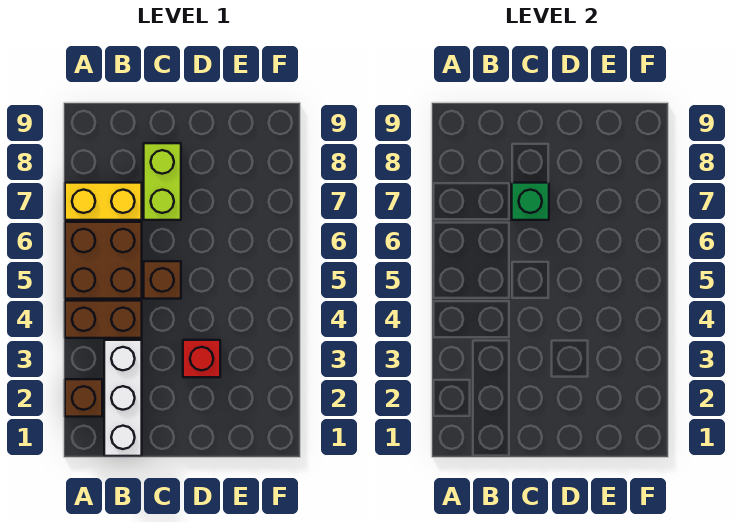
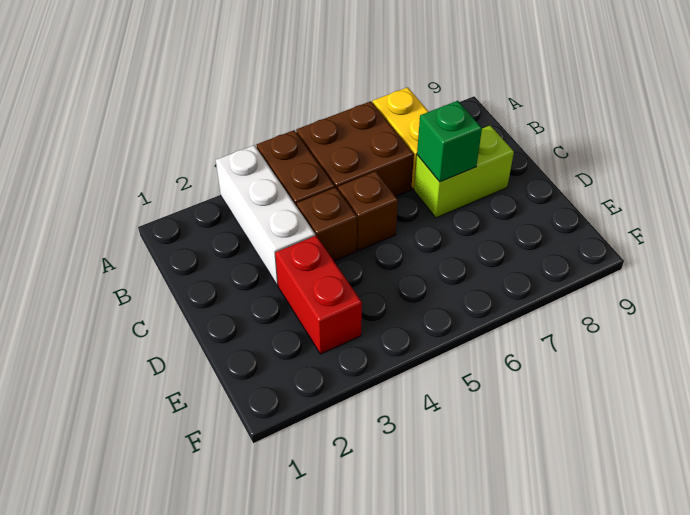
brown 1x1 brick [65,379,102,417] -> brown 1x1 brick moved to [297,187,357,261]
white 1x3 brick [104,340,142,456] -> white 1x3 brick turned to [216,145,315,285]
red 1x1 brick [183,340,220,377] -> red 1x2 brick [275,236,362,354]

